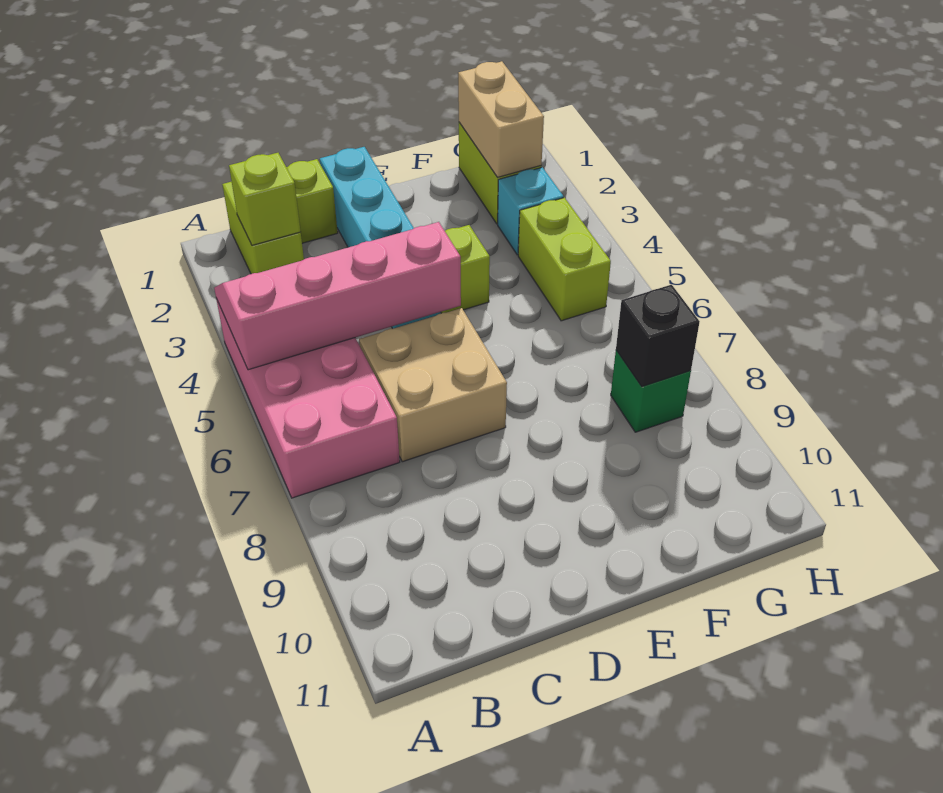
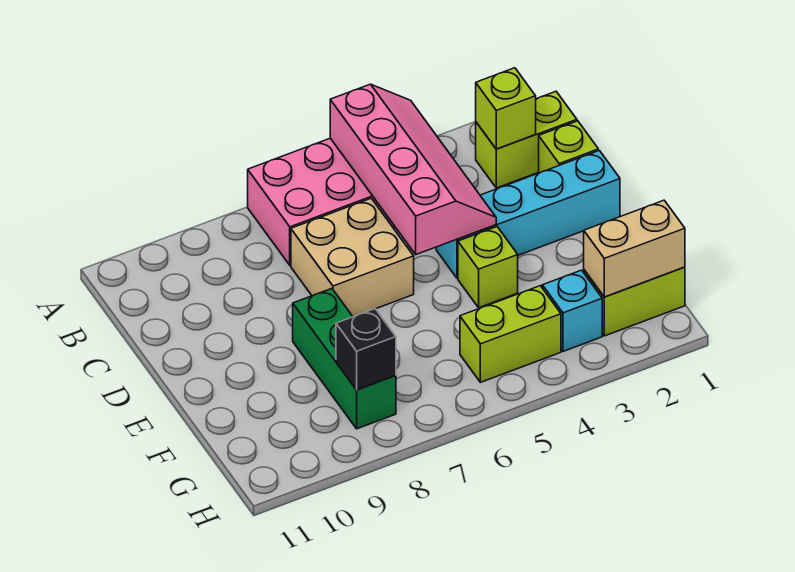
green 1x1 brick [611,350,691,432] -> green 1x3 brick [293,289,396,429]

